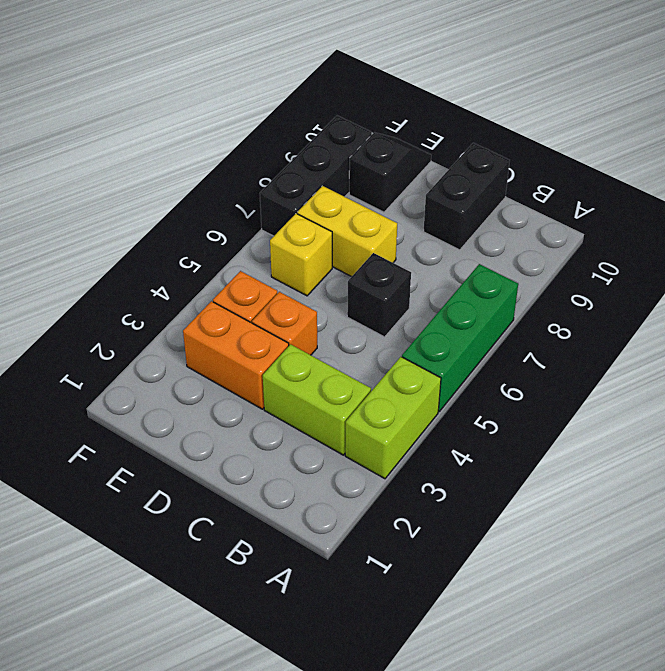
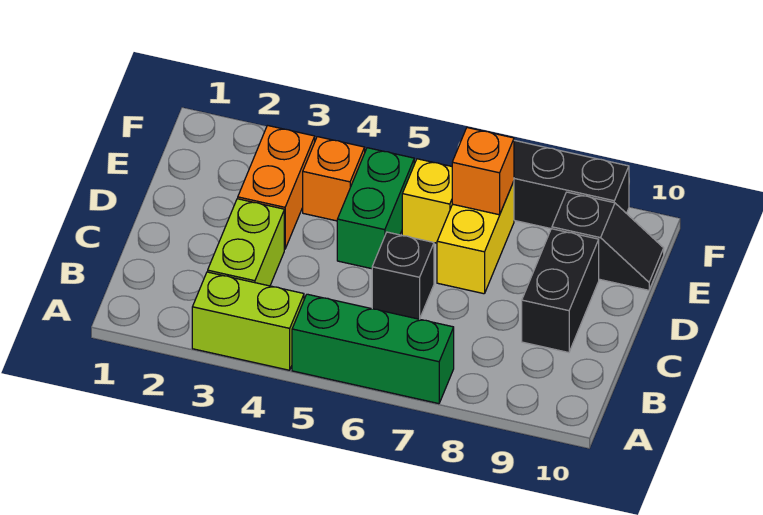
black 1x2 brick [424,143,510,250] -> black 1x2 brick turned to [522,229,599,353]
orange 1x1 brick [252,292,317,355] -> orange 1x1 brick moved to [452,128,514,215]
none -> green 1x2 brick [337,148,414,269]

